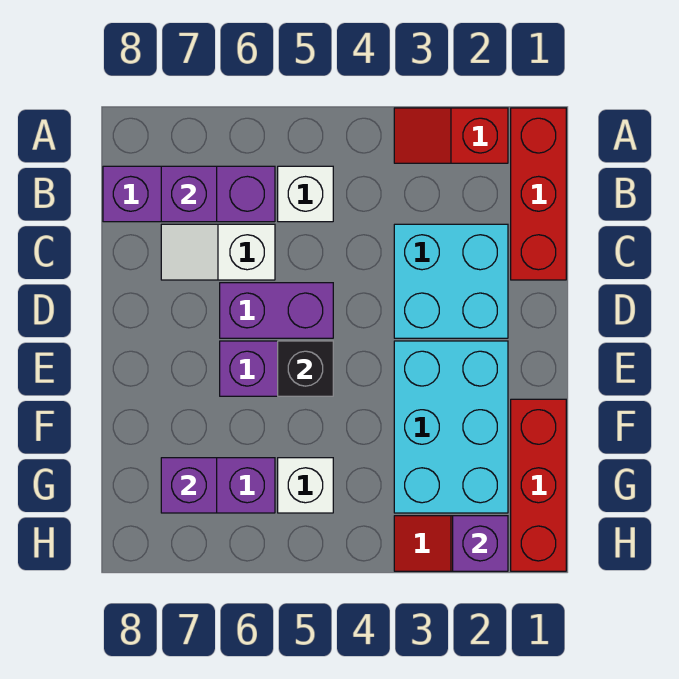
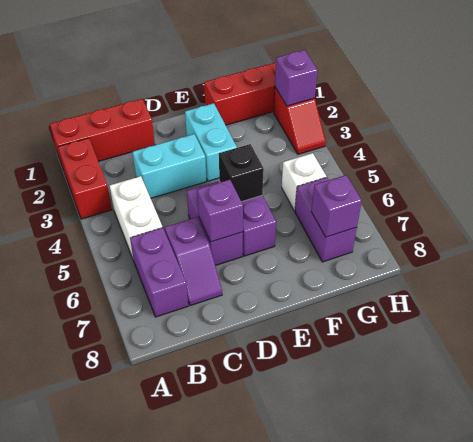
red 1x2 slope [394,108,508,163] -> red 1x2 brick [58,138,112,219]
white 1x1 brick [278,166,333,222] -> white 1x2 brick [110,176,163,260]
purple 1x3 brick [103,166,275,222] -> purple 1x2 brick [130,228,188,317]
purple 1x1 brick [161,166,217,222] -> purple 1x1 brick moved to [197,180,243,242]
cyan 2x2 brick [394,224,508,338] -> cyan 1x2 brick [133,134,206,198]
white 1x2 slope [161,224,275,280] -> purple 1x2 slope [165,217,222,306]
cyan 2x3 brick [394,341,508,513] -> cyan 1x2 brick [185,103,237,181]

